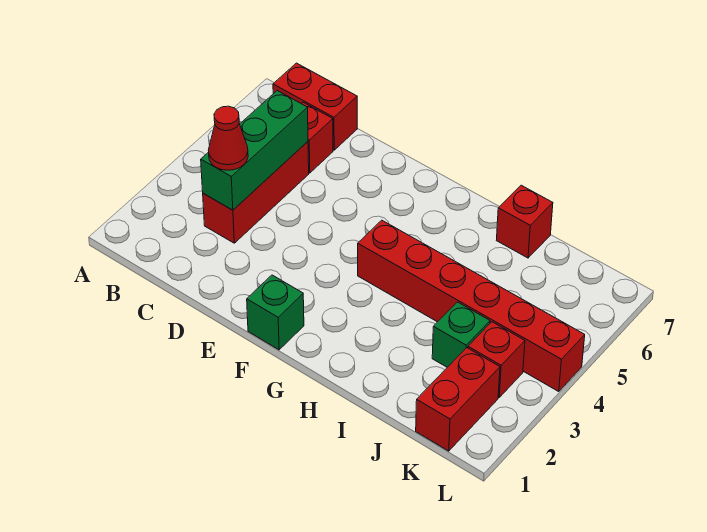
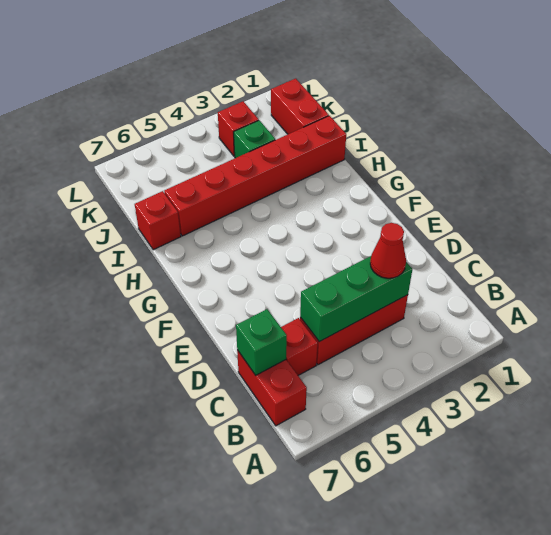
green 1x1 brick [247,275,304,350] -> green 1x1 brick moved to [236,309,287,375]
red 1x6 brick [358,220,585,391] -> red 1x6 brick turned to [164,116,346,236]
red 1x2 brick [416,348,500,451] -> red 1x2 brick turned to [271,79,329,134]

